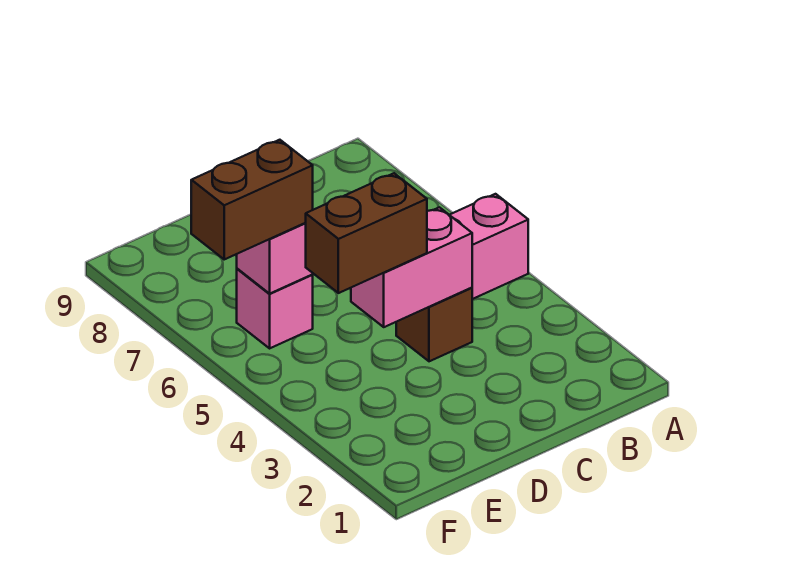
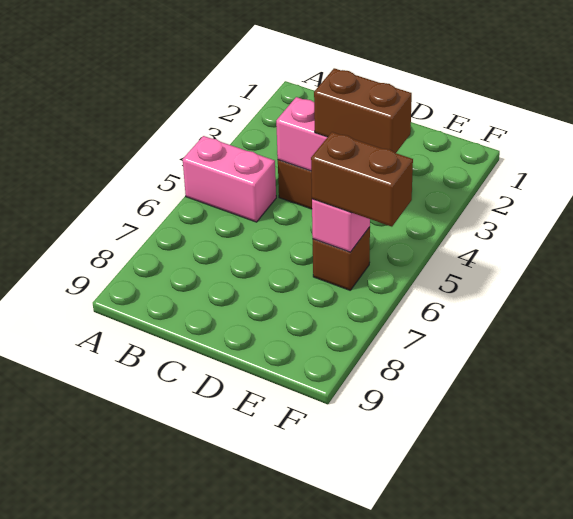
pink 1x1 brick [237,269,313,348] -> brown 1x1 brick [313,227,370,290]

